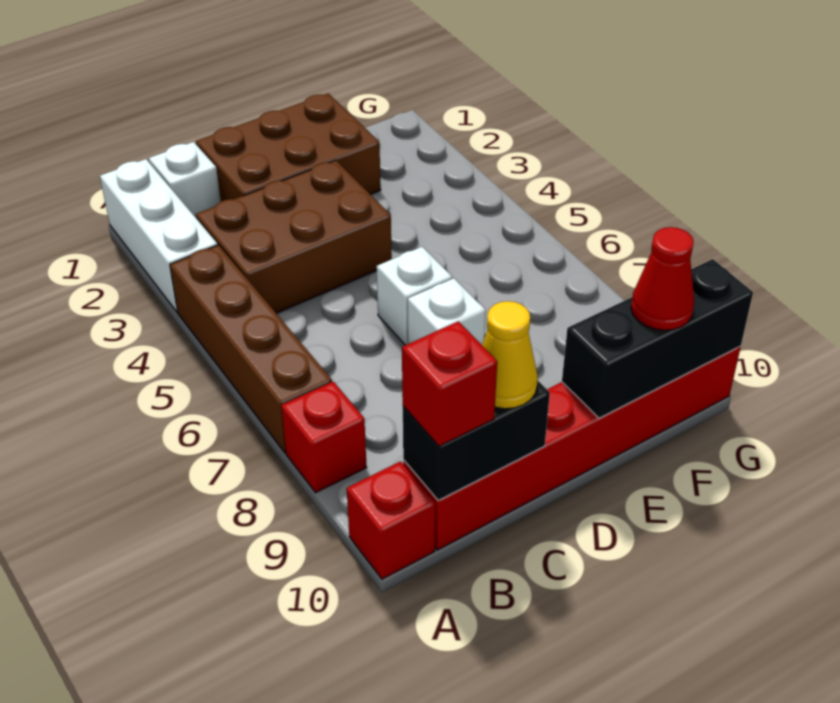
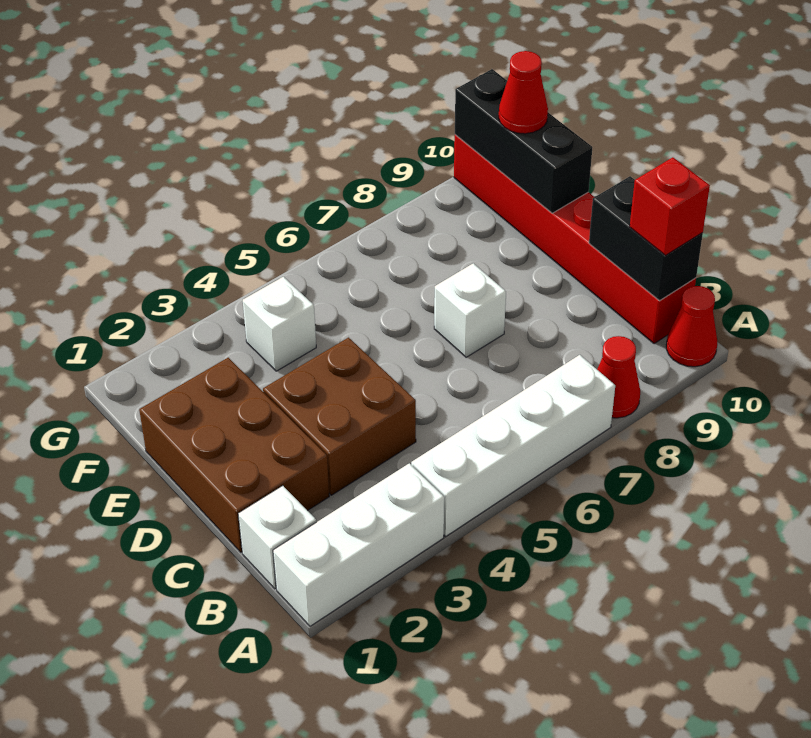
brown 1x4 brick [170,245,332,453] -> white 1x4 brick [411,355,615,536]
red 1x1 brick [281,382,367,493] -> red 1x1 cone [597,336,640,418]
red 1x1 brick [347,461,435,579] -> red 1x1 cone [666,286,717,367]
brown 2x3 brick [196,160,392,313] -> brown 2x2 brick [263,338,416,495]
yellow 1x1 cone [482,301,538,409] -> none
white 1x1 brick [377,247,452,345] -> white 1x1 brick moved to [243,277,316,371]

